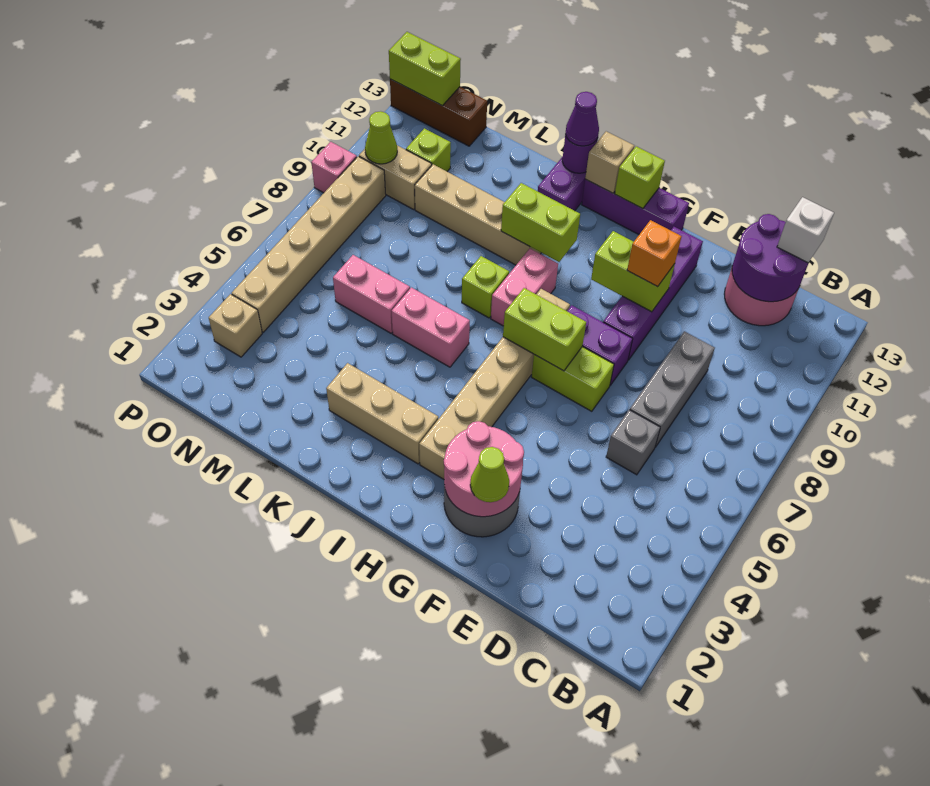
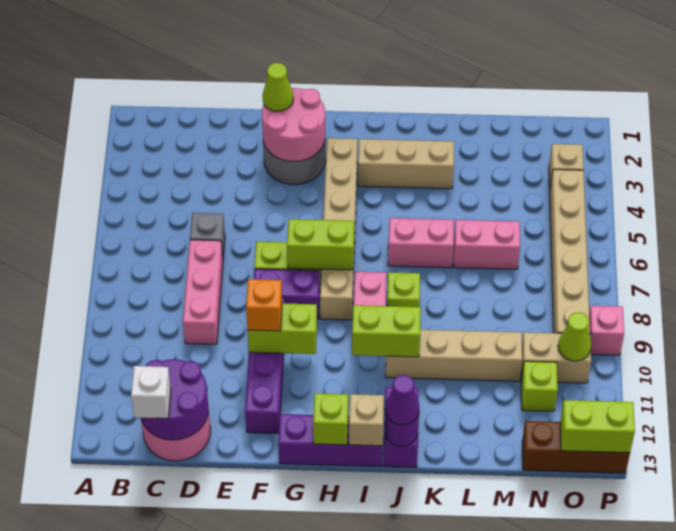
grey 1x3 brick [630,331,715,447] -> pink 1x3 brick [183,240,223,344]

